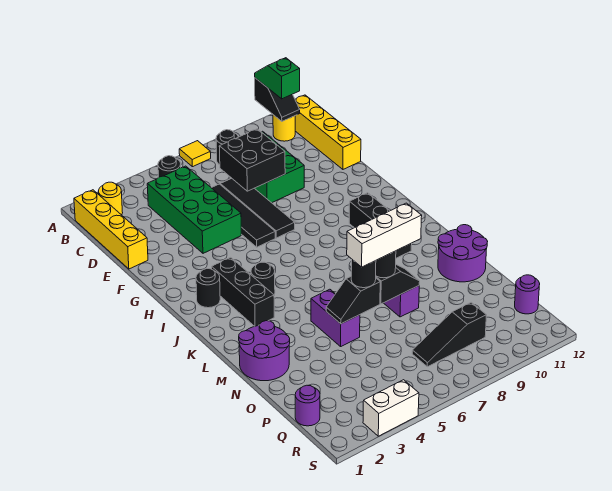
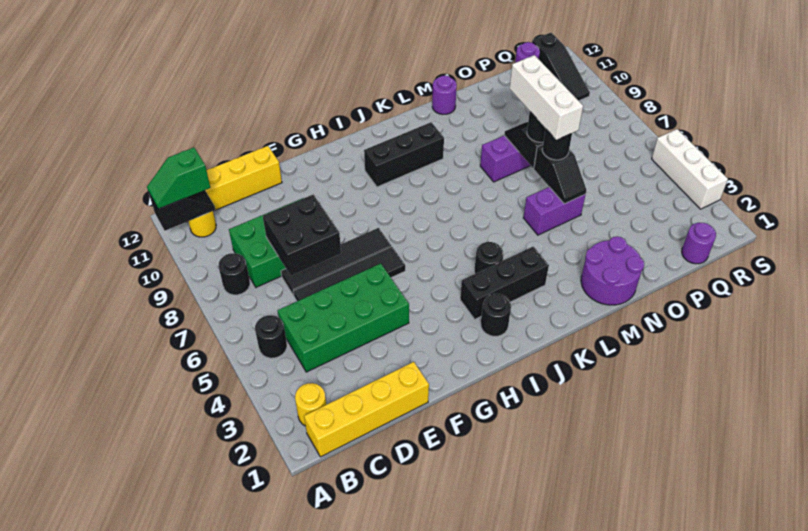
yellow 1x1 tile [179,141,211,167] -> none
purple 2x2 round brick [438,225,488,282] -> purple 1x1 round brick [432,75,457,114]
black 1x3 slope [412,302,486,367] -> black 1x3 slope moved to [532,33,590,101]
white 1x2 brick [363,380,419,436] -> white 1x3 brick [652,129,728,209]

